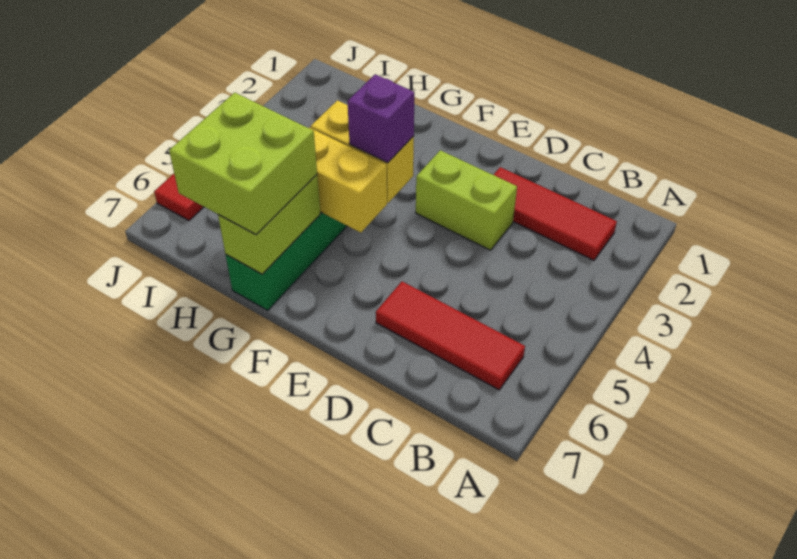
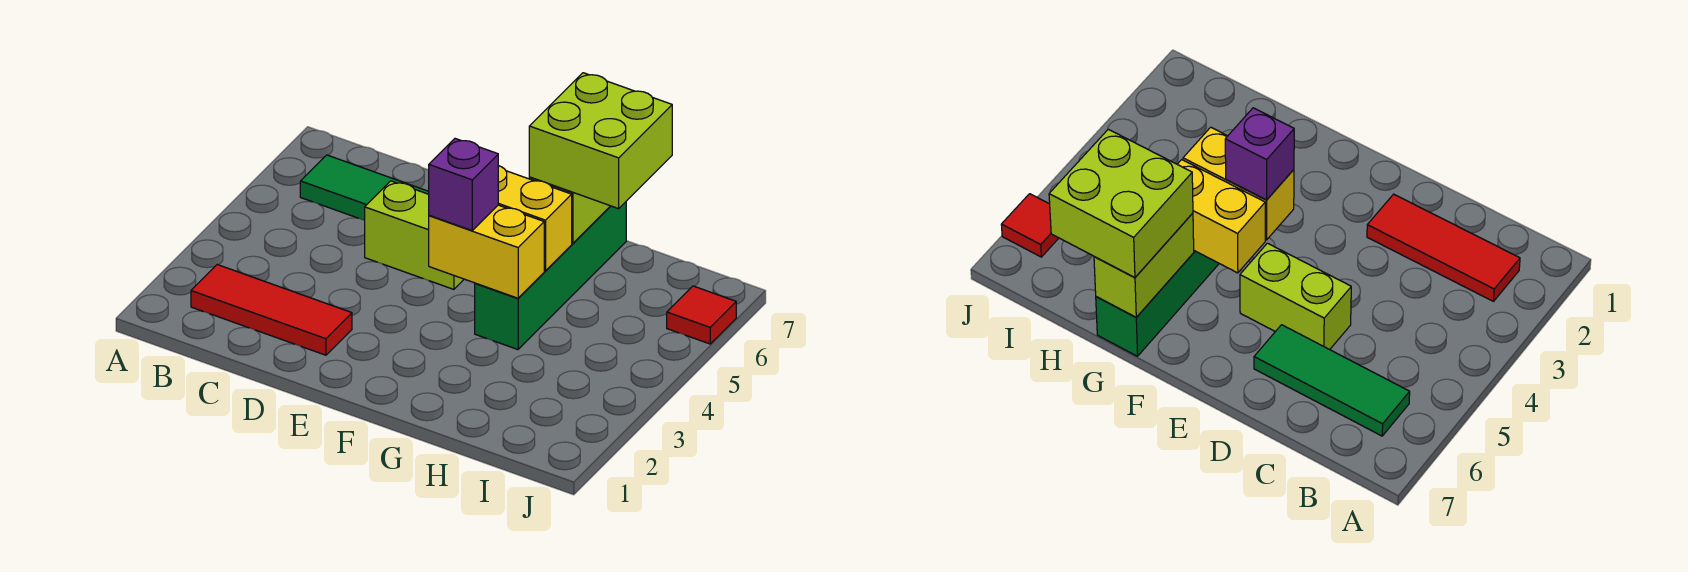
red 1x3 tile [376,282,525,390] -> green 1x3 tile [300,155,429,220]
lime 1x2 brick [416,150,517,250] -> lime 1x2 brick moved to [364,181,464,289]

